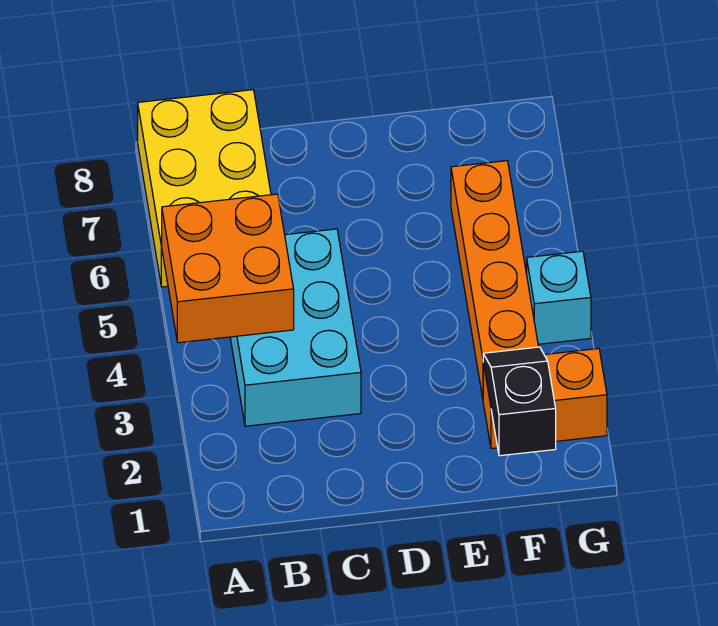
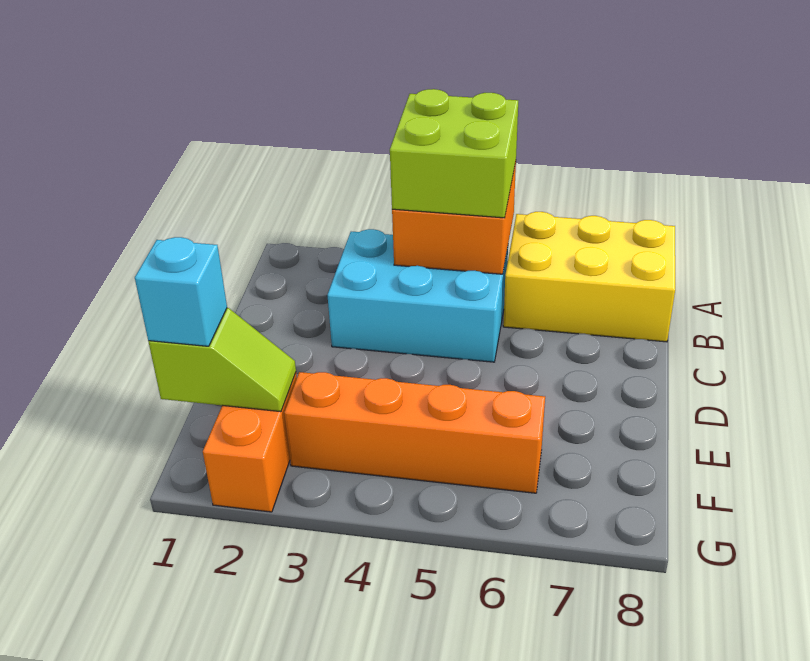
none -> lime 2x2 brick [390,89,518,218]
black 1x2 slope [483,347,556,456] -> lime 1x2 slope [148,308,296,412]
cyan 1x1 brick [527,251,591,344] -> cyan 1x1 brick moved to [135,237,227,346]

